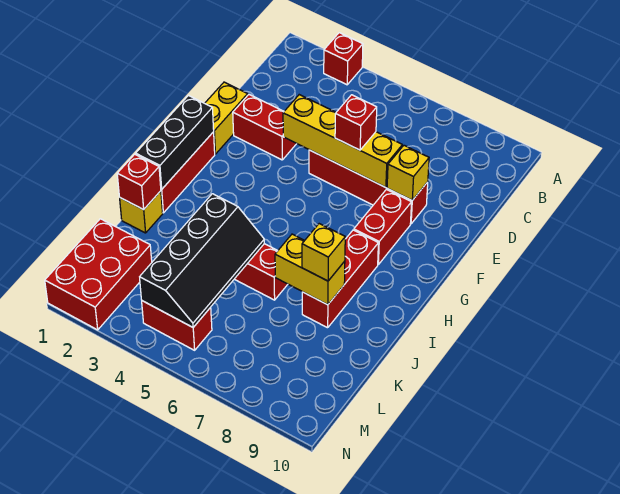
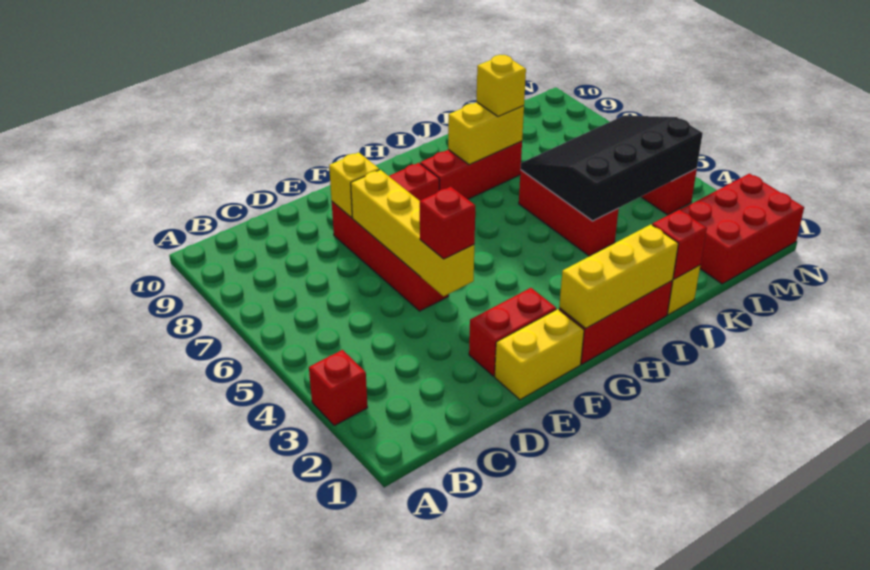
red 1x2 brick [233,95,297,160] -> red 1x2 brick turned to [469,288,556,376]
red 1x1 brick [335,95,377,150] -> red 1x1 brick moved to [420,187,475,259]
black 1x3 brick [136,96,214,189] -> yellow 1x3 brick [559,225,678,329]
black 2x4 slope [140,194,264,327] -> black 3x4 slope [521,115,703,221]
yellow 1x2 brick [275,234,345,305] -> yellow 1x2 brick turned to [448,102,524,165]

